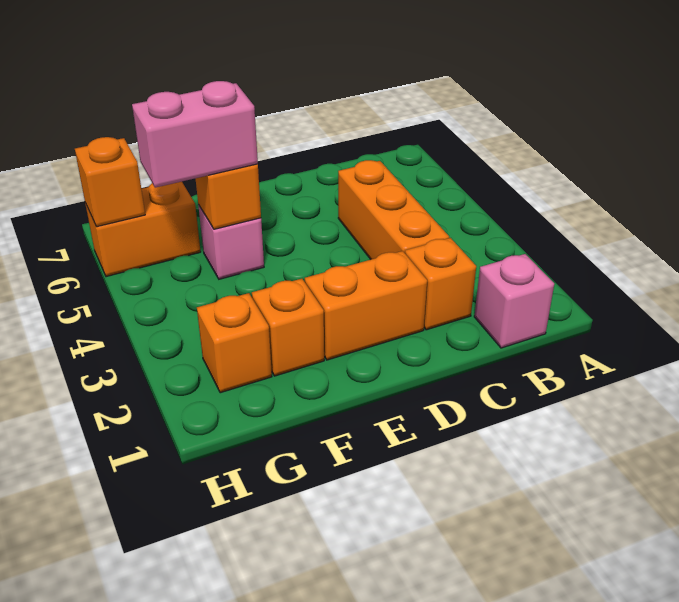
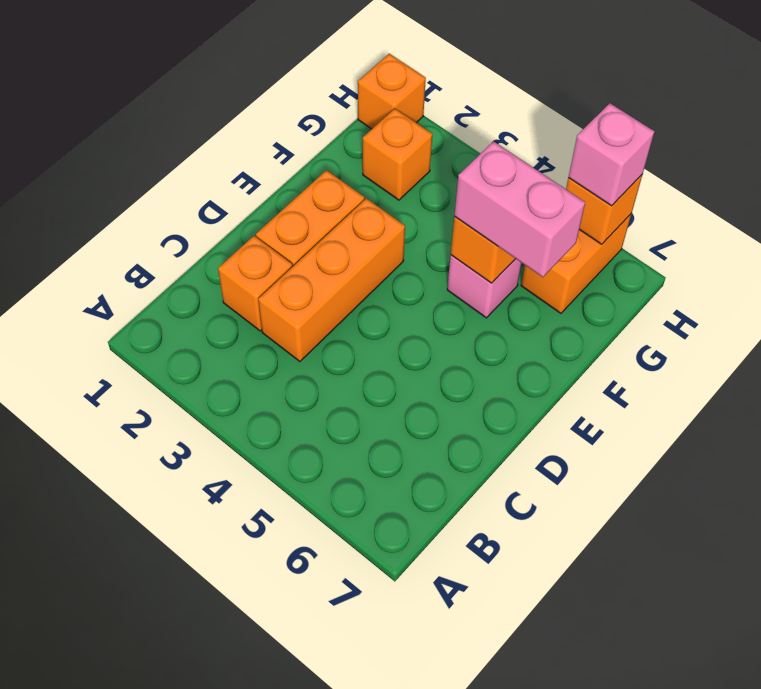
pink 1x1 brick [474,254,554,348] -> pink 1x1 brick moved to [568,103,654,206]
orange 1x3 brick [338,160,449,259] -> orange 1x3 brick turned to [258,198,405,361]
orange 1x1 brick [252,279,324,376] -> orange 1x1 brick moved to [358,54,426,129]
pink 1x2 brick [132,81,258,188] -> pink 1x2 brick turned to [454,141,585,277]

